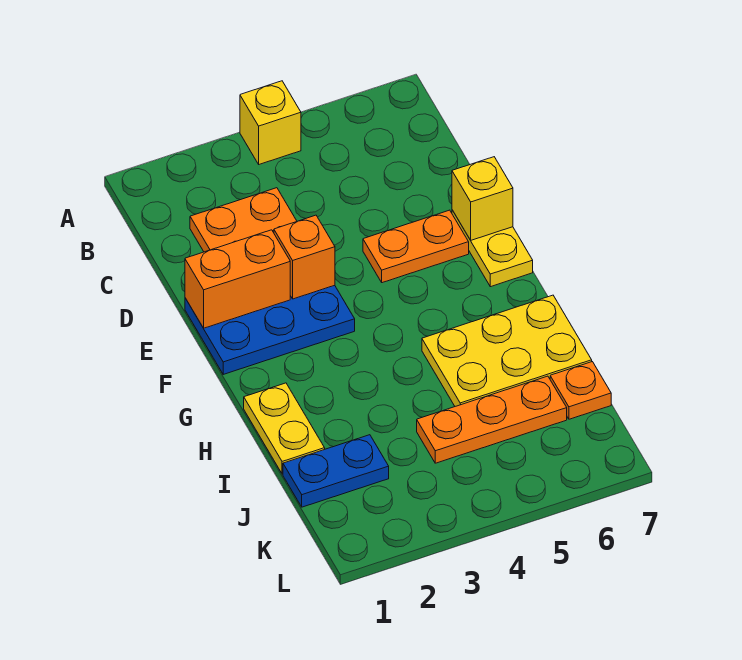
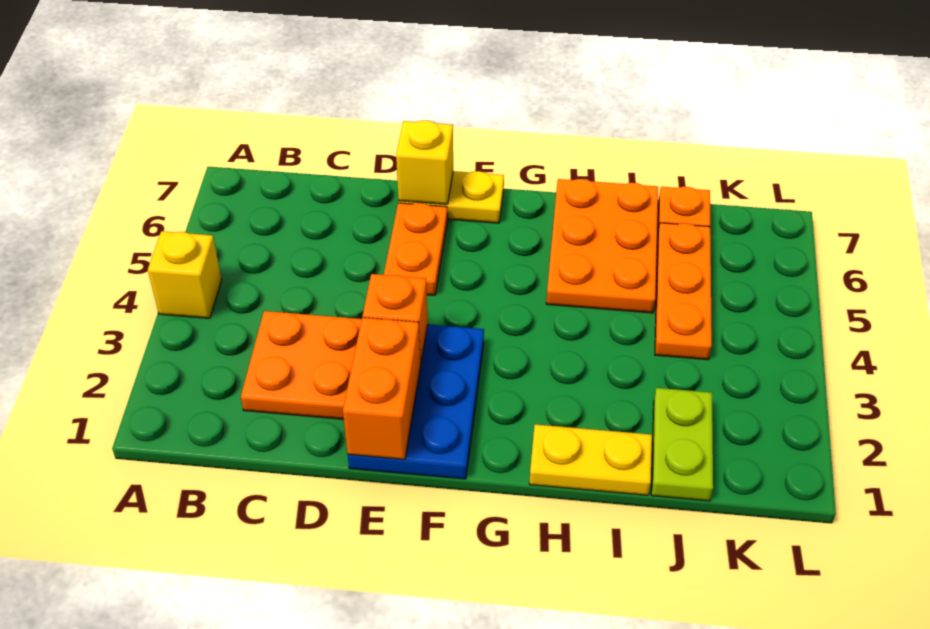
yellow 2x3 plate [422,295,592,406] -> orange 2x3 plate [546,179,658,313]
blue 1x2 plate [283,435,389,507] -> lime 1x2 plate [651,388,713,501]

